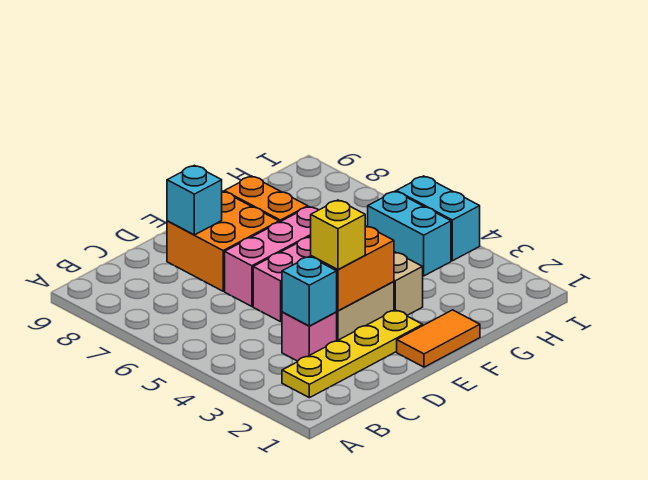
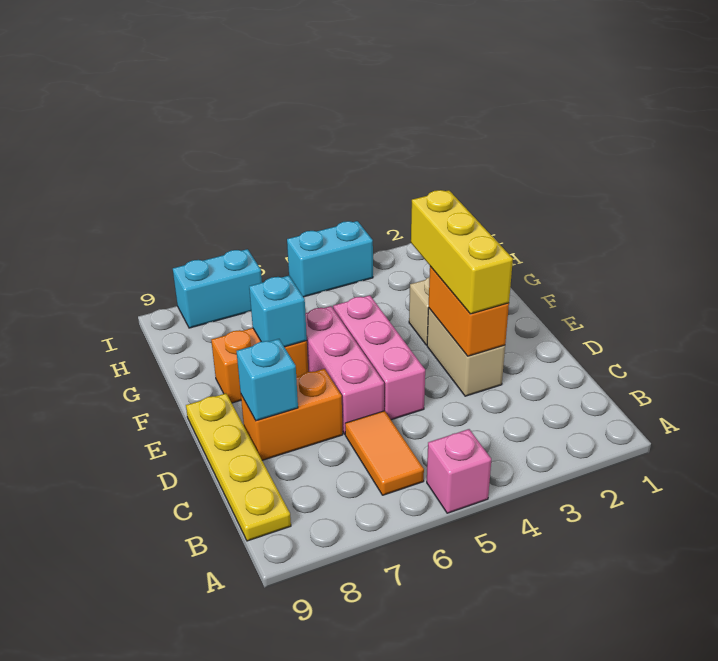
yellow 1x4 plate [282,310,423,398] -> yellow 1x4 plate moved to [186,393,291,541]
pink 1x1 brick [282,312,337,361] -> pink 1x1 brick moved to [427,429,491,513]
cyan 1x1 brick [282,257,337,326] -> cyan 1x1 brick moved to [249,276,307,347]
yellow 1x1 brick [311,200,365,269] -> yellow 1x3 brick [411,190,513,314]
orange 2x2 brick [167,192,279,291] -> orange 1x2 brick [241,369,343,460]
orange 1x2 tile [397,310,480,367] -> orange 1x2 tile moved to [345,411,424,495]
cyan 1x2 brick [368,191,451,276] -> cyan 1x2 brick moved to [173,249,262,328]

